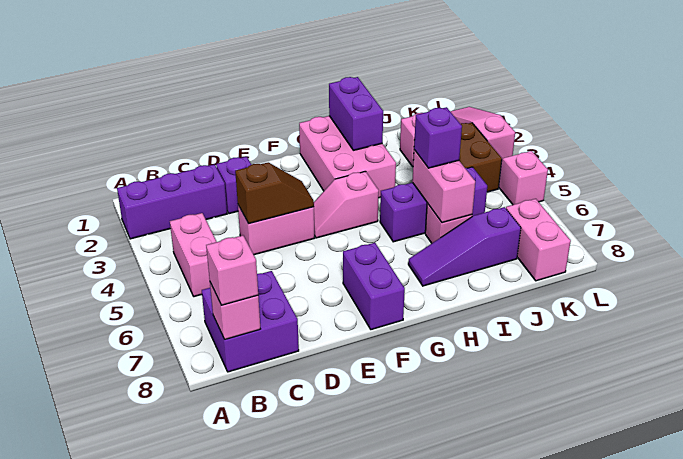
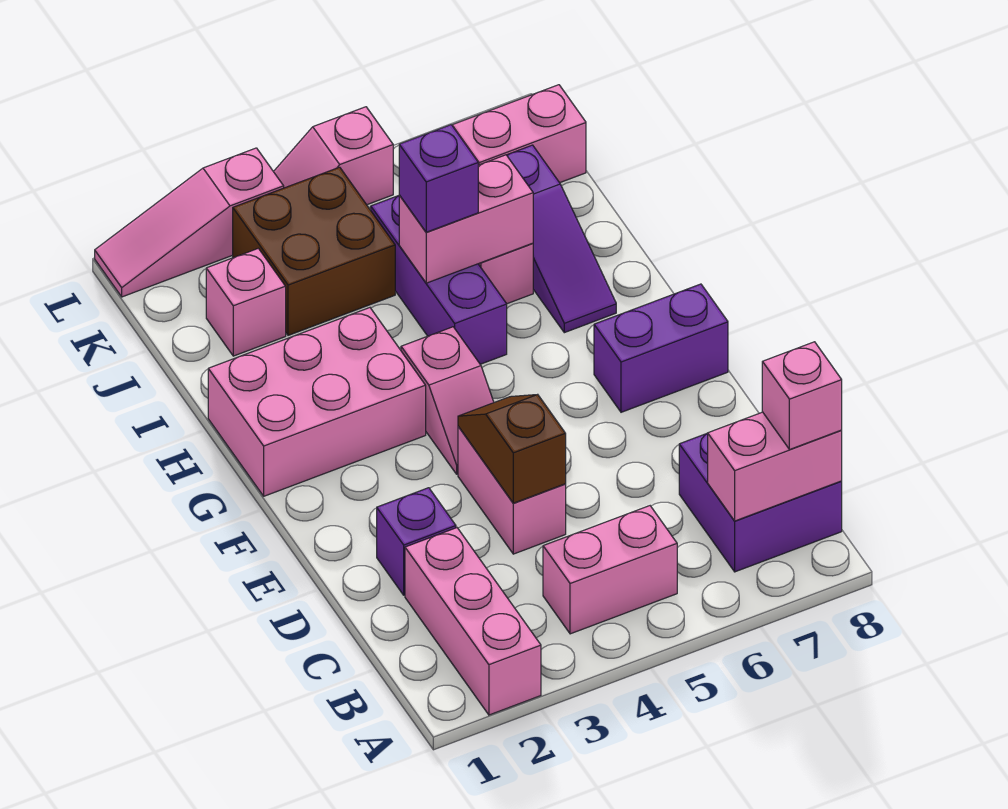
purple 1x3 brick [117,164,227,239] -> pink 1x3 brick [405,528,541,715]
pink 1x1 brick [210,283,260,340] -> pink 1x2 brick [708,412,842,521]
purple 1x2 brick [329,77,383,150] -> none

